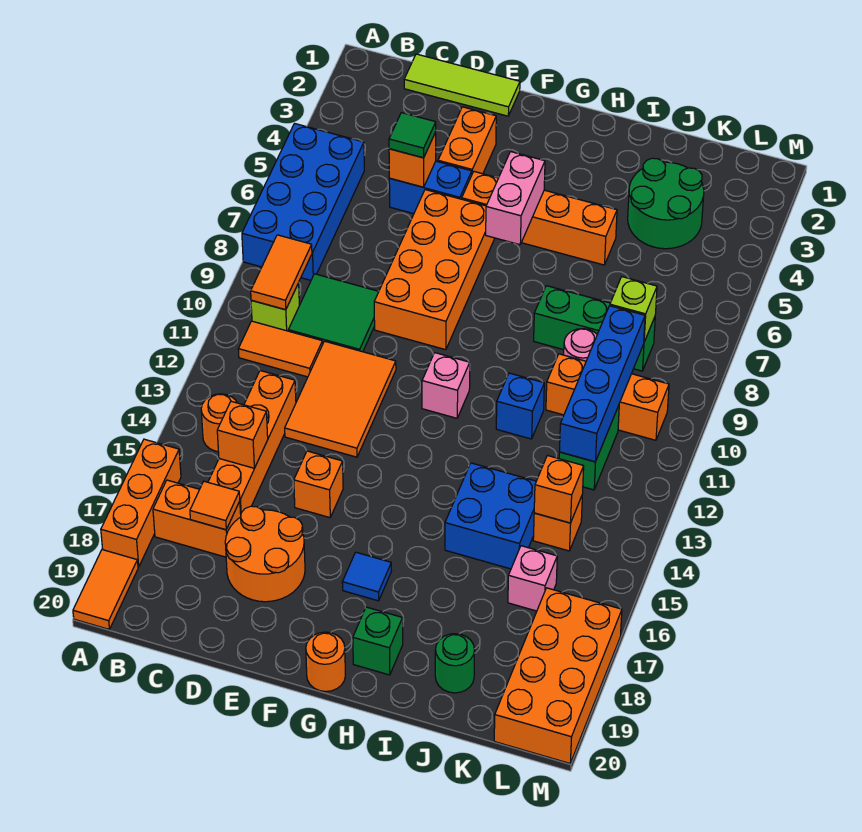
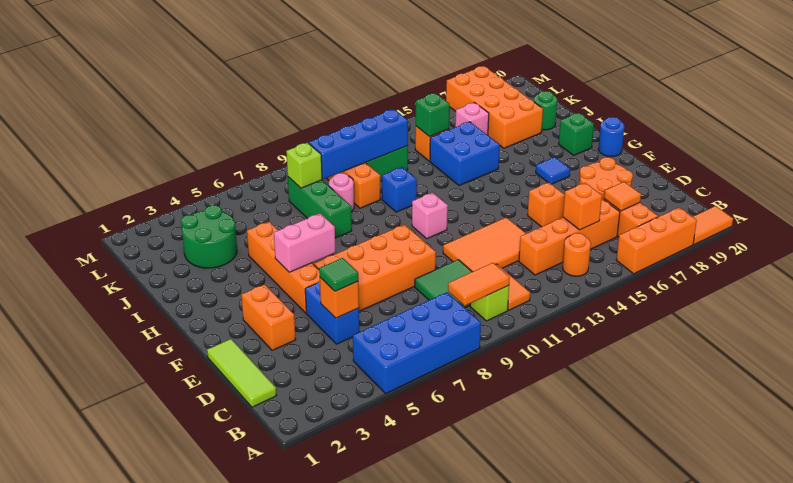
orange 1x2 brick [438,107,496,174] -> orange 1x2 brick turned to [241,284,296,351]
orange 1x1 round brick [306,632,345,692] -> blue 1x1 round brick [598,117,625,157]
orange 1x1 brick [534,455,584,523] -> green 1x1 brick [416,93,450,137]
orange 2x4 brick [494,588,622,763] -> orange 2x4 brick turned to [446,66,543,148]

